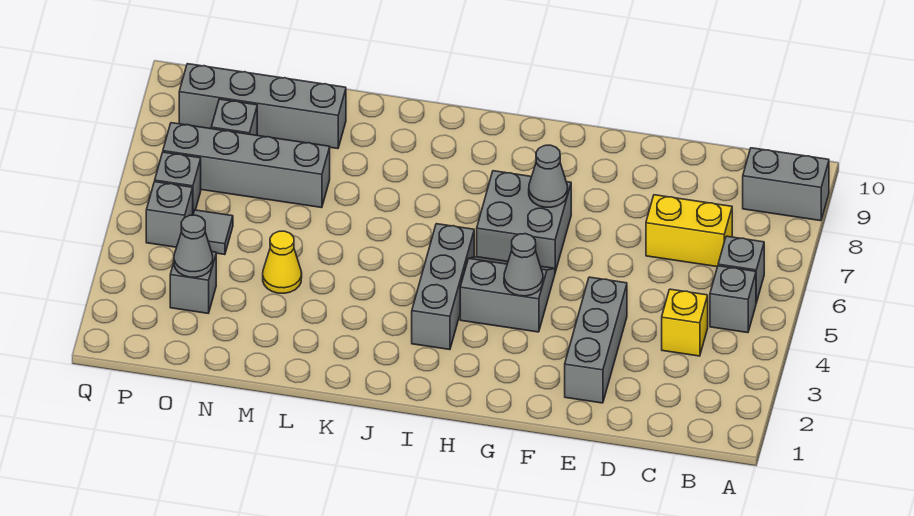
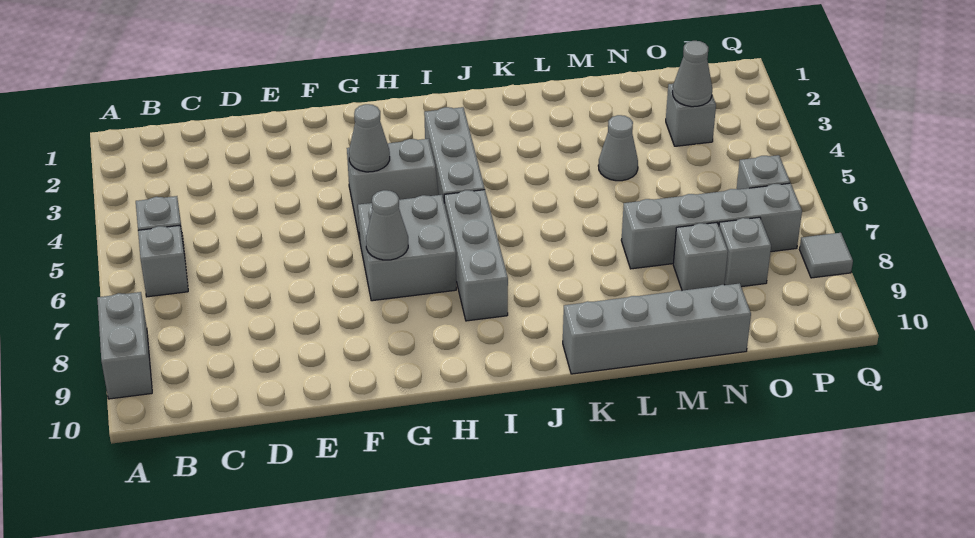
grey 1x2 brick [743,148,829,221] -> grey 1x2 brick turned to [97,292,152,399]
yellow 1x1 brick [662,289,708,356] -> none
yellow 1x2 brick [646,195,732,267] -> none
grey 1x3 brick [565,277,627,403] -> grey 1x3 brick moved to [444,190,508,321]
yellow 1x1 cone [263,231,302,293] -> grey 1x1 cone [598,115,638,181]
grey 1x4 brick [179,64,346,149] -> grey 1x4 brick moved to [563,283,751,374]
grey 1x1 tile [193,210,233,255] -> grey 1x1 tile moved to [800,233,853,278]
grey 1x1 brick [146,182,193,247] -> grey 1x1 brick moved to [673,223,728,291]

